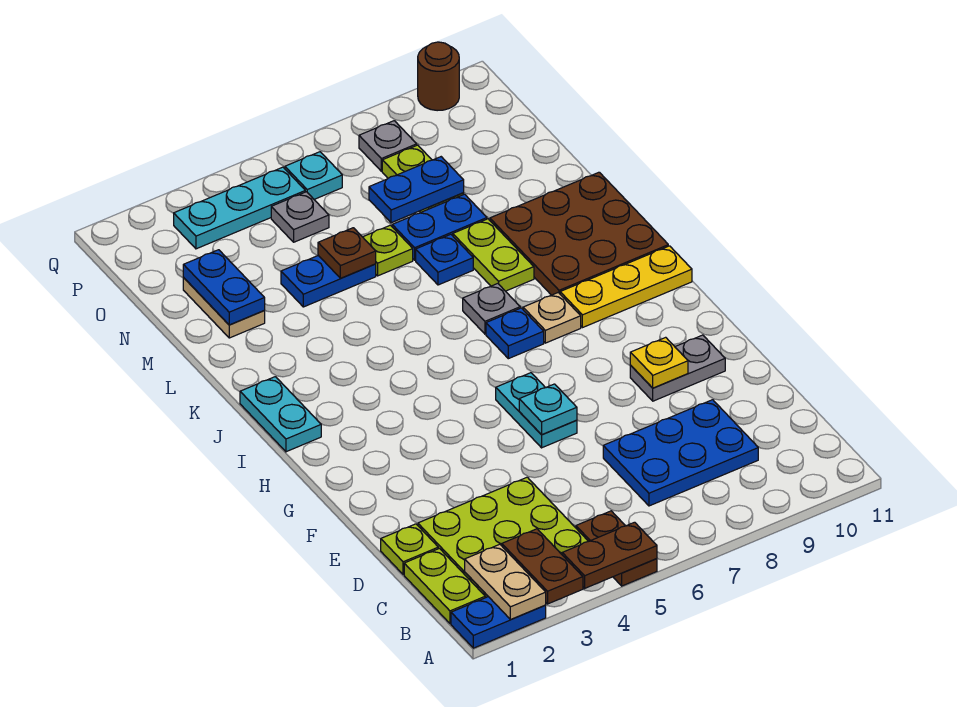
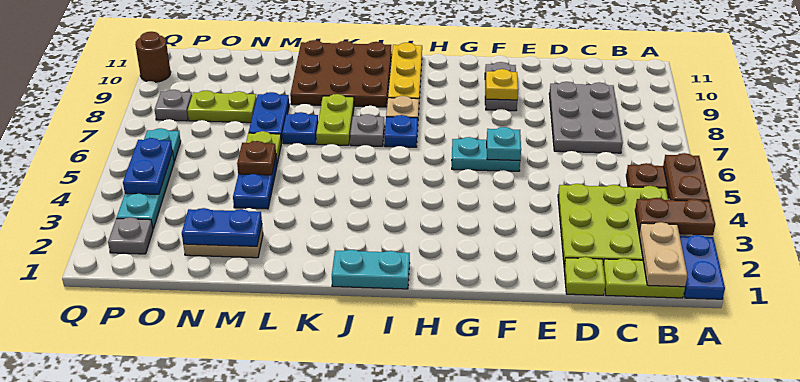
tan 1x2 plate [465,544,546,620] -> tan 1x2 plate turned to [639,222,687,287]
blue 2x3 plate [603,400,758,506] -> grey 2x3 plate [549,82,623,153]
lime 1x2 plate [453,219,534,291] -> lime 1x2 plate turned to [316,94,354,145]
blue 1x2 plate [369,157,464,223] -> blue 1x2 plate moved to [123,138,173,194]
grey 1x1 plate [271,192,329,242] -> grey 1x1 plate moved to [108,217,153,254]

